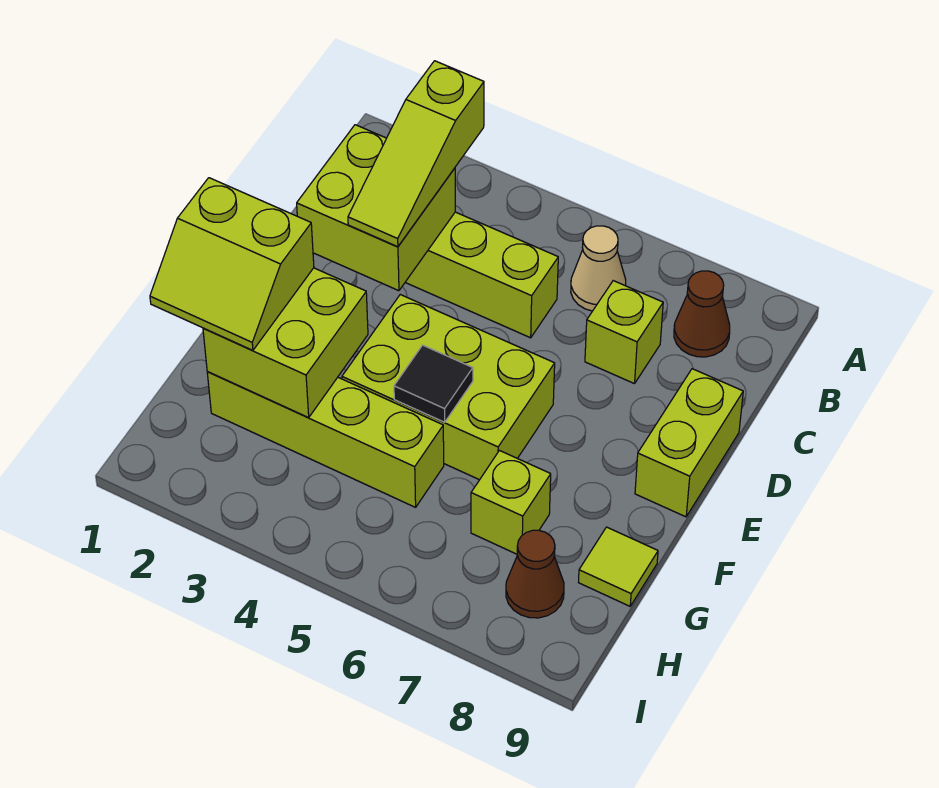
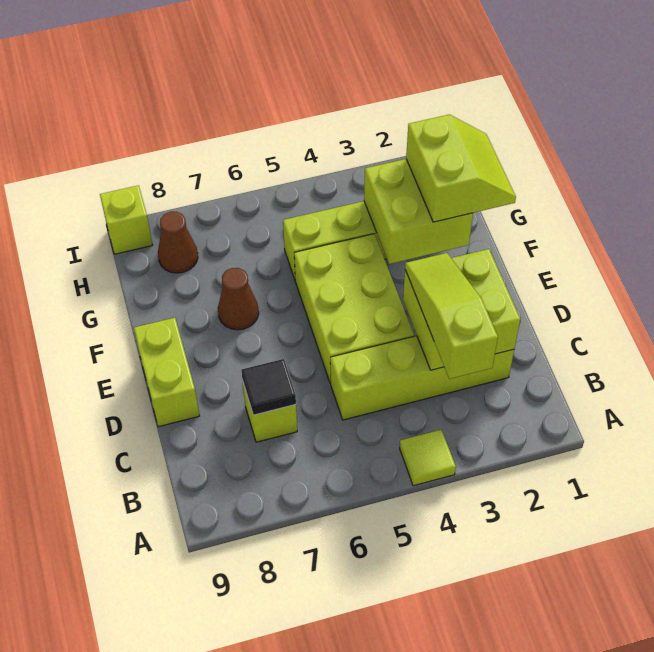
tan 1x1 cone [571,226,626,311] -> none
brown 1x1 cone [674,271,730,357] -> brown 1x1 cone moved to [218,268,259,330]
lime 2x3 brick [342,295,555,480] -> lime 2x3 brick turned to [294,234,414,383]
lime 2x2 slope [150,178,314,351] -> lime 2x2 slope turned to [406,115,516,222]
black 1x1 tile [394,345,473,422] -> black 1x1 tile moved to [241,359,296,415]
lime 1x1 brick [471,451,551,554] -> lime 1x1 brick moved to [100,185,152,254]
lime 1x1 tile [578,527,658,606] -> lime 1x1 tile moved to [400,430,456,486]

